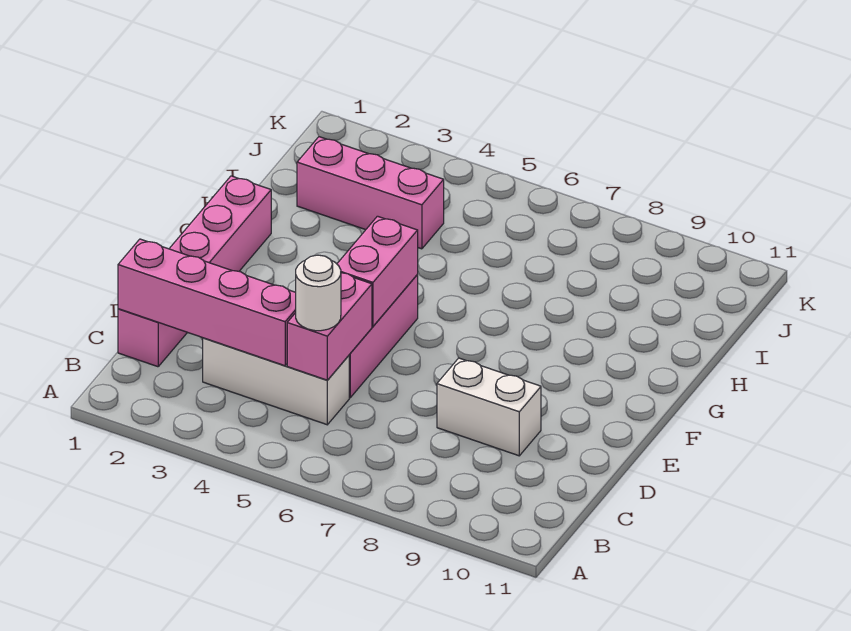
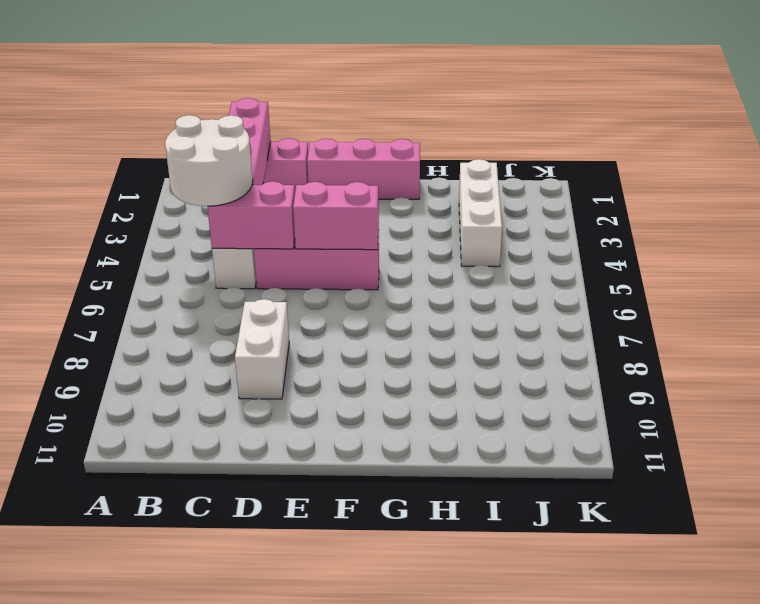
white 1x1 round brick [296,255,341,331] -> white 2x2 round brick [165,115,253,207]
pink 1x3 brick [297,137,444,249] -> white 1x3 brick [459,159,502,267]

